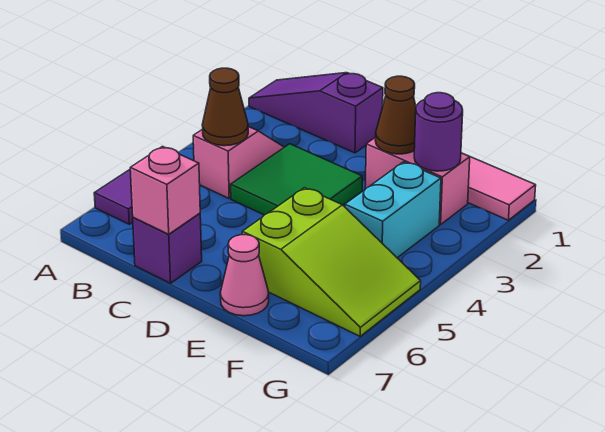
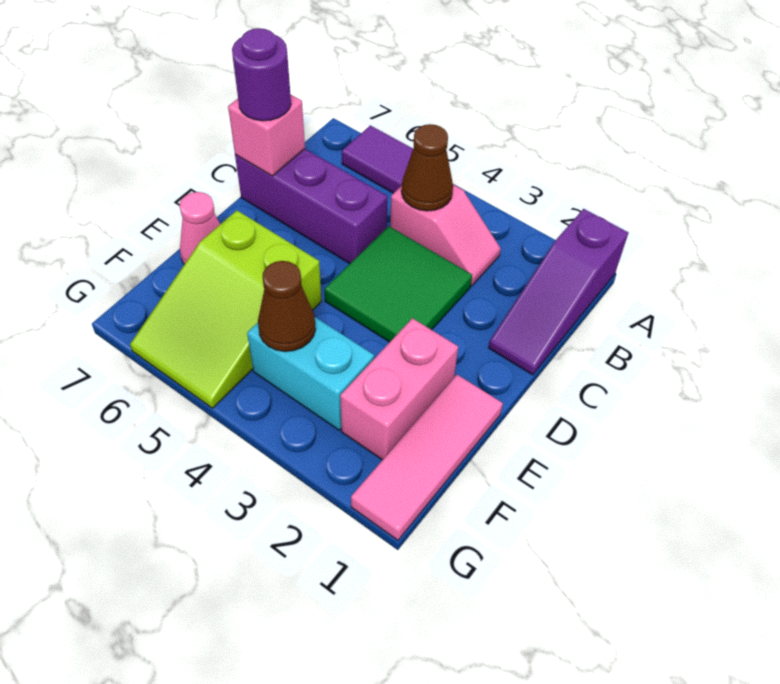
purple 1x3 slope [249,73,383,153] -> purple 1x3 slope turned to [488,209,628,375]
purple 1x1 brick [133,213,202,283] -> purple 1x3 brick [235,149,388,264]
brown 1x1 cone [375,76,416,154] -> brown 1x1 cone moved to [258,261,316,352]
purple 1x1 round brick [414,93,463,171] -> purple 1x1 round brick moved to [232,28,291,121]

